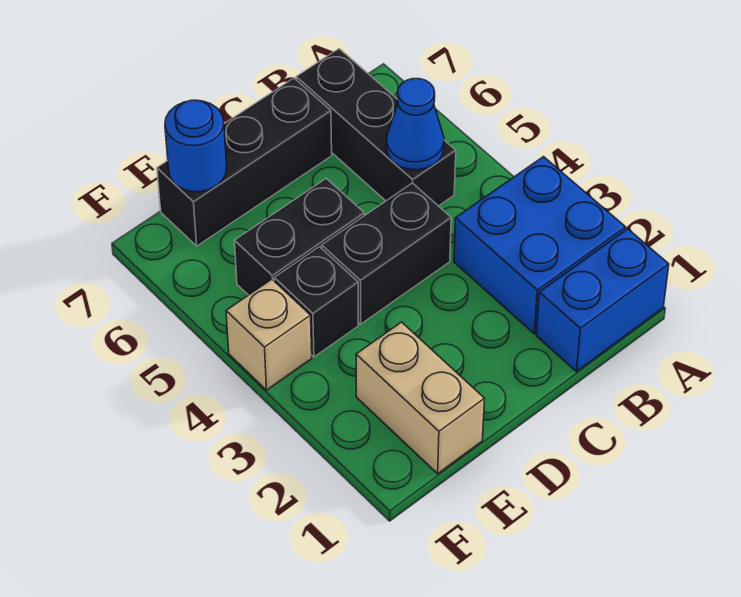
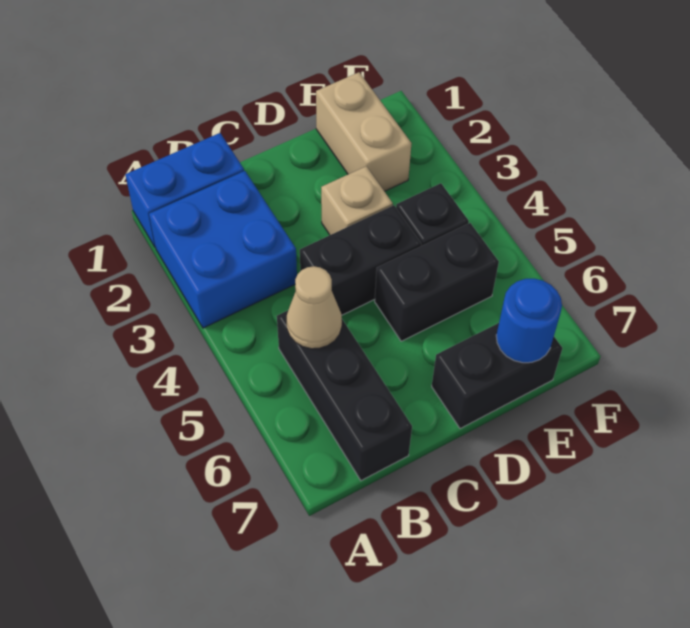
blue 1x1 cone [386,79,444,170] -> tan 1x1 cone [287,266,342,349]
black 1x3 brick [157,78,332,246] -> black 1x2 brick [432,323,562,429]
tan 1x1 brick [226,279,312,390] -> tan 1x1 brick moved to [321,166,393,235]

